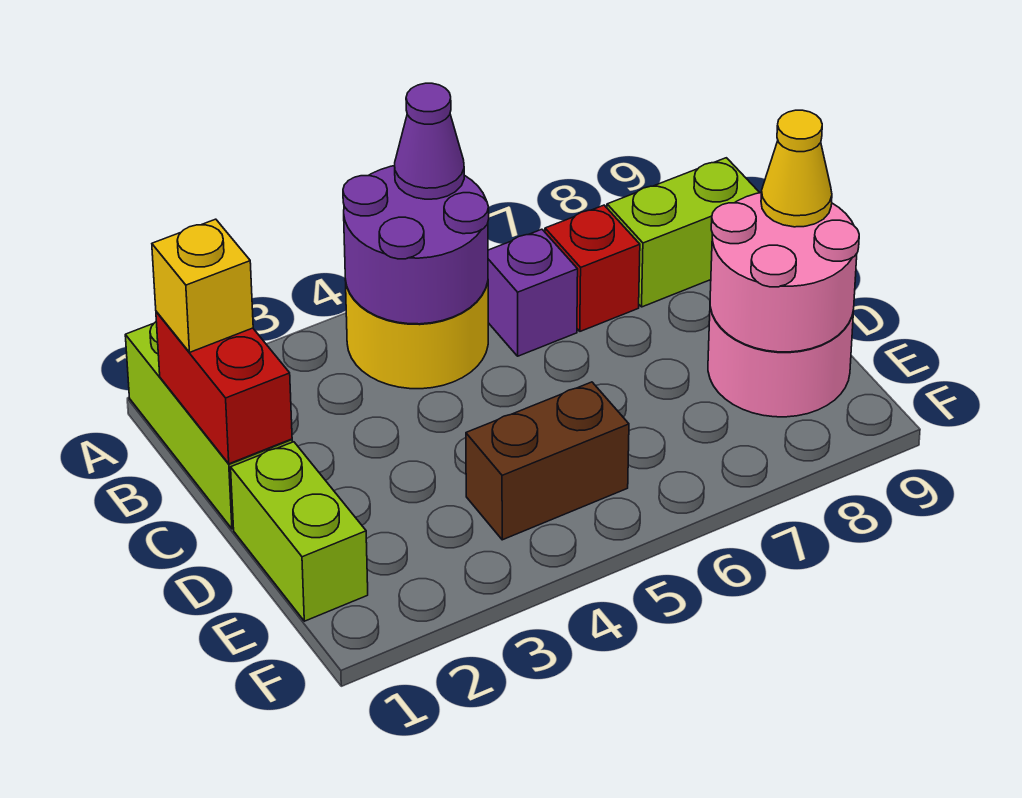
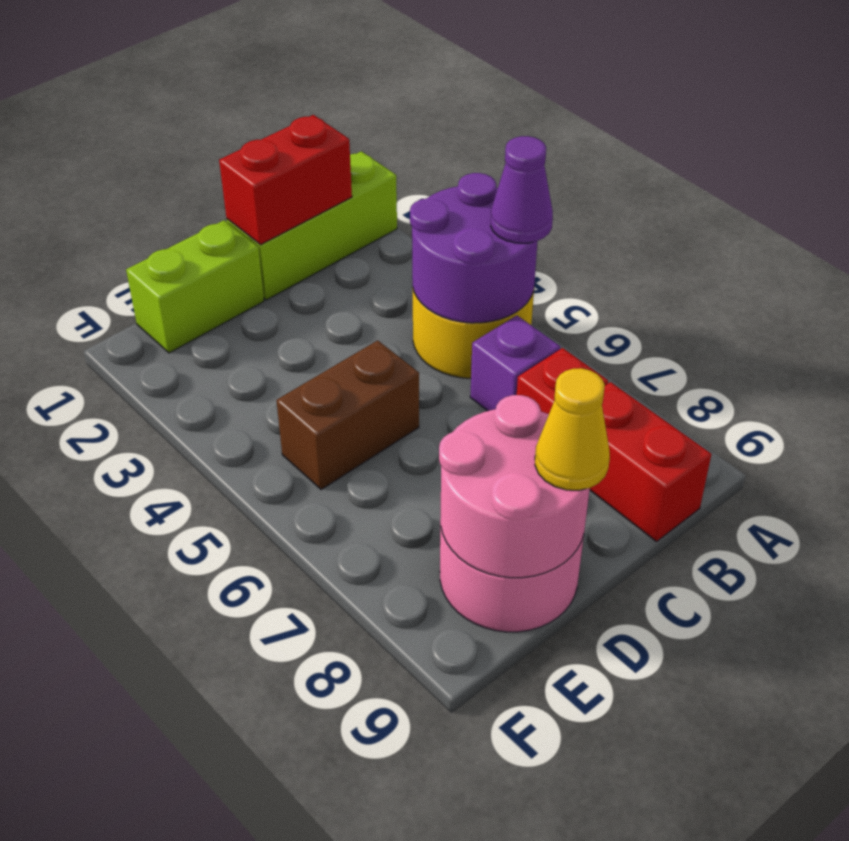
yellow 1x1 brick [152,219,253,352] -> none
lime 1x2 brick [607,158,760,307] -> red 1x2 brick [590,382,711,542]
brown 1x2 brick [466,382,629,540] -> brown 1x2 brick turned to [276,340,419,490]

